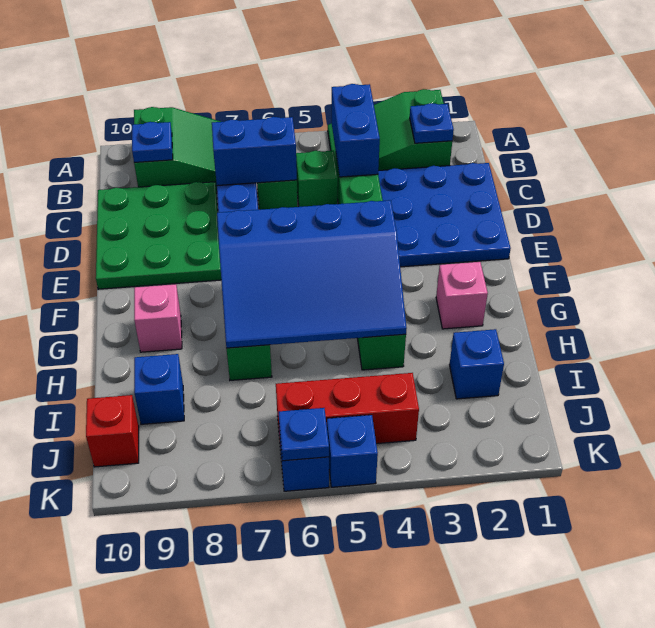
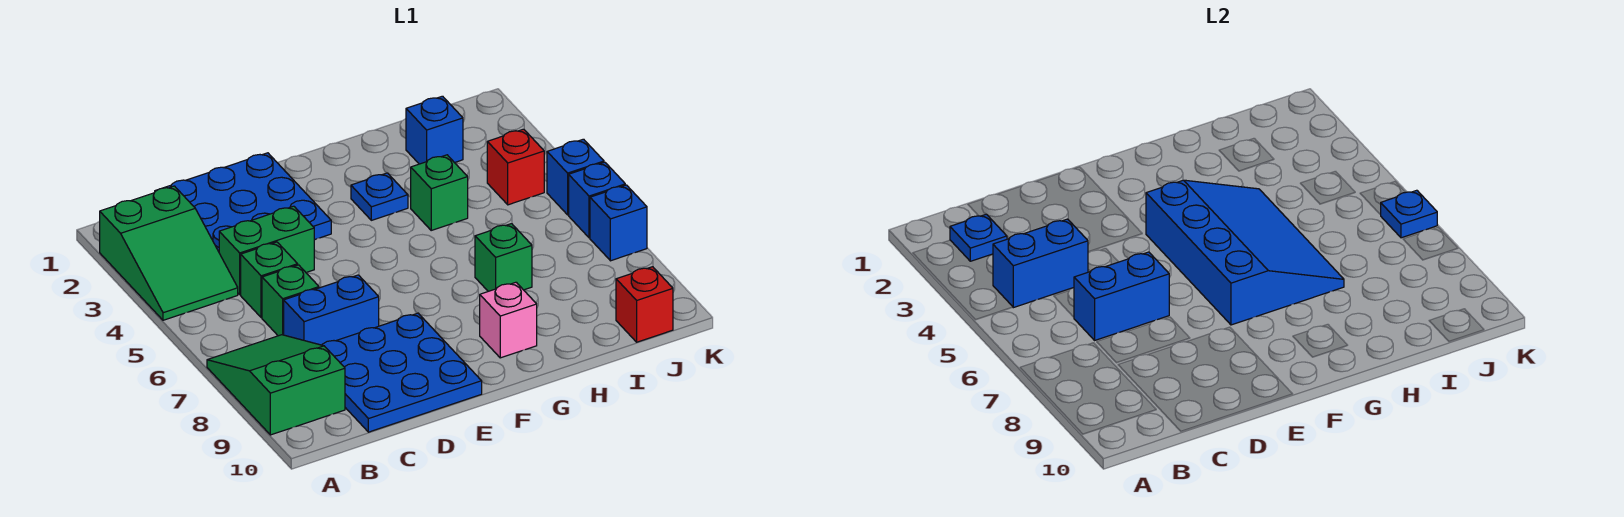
blue 1x1 plate [132,122,173,162] -> blue 1x1 plate moved to [351,173,408,220]
blue 1x2 brick [212,117,297,186] -> blue 1x2 brick turned to [1074,252,1169,340]
green 3x3 plate [96,182,221,289] -> blue 3x3 plate [322,313,482,432]
pink 1x1 brick [436,262,488,329] -> none
blue 1x1 brick [134,354,184,424] -> blue 1x1 brick moved to [590,185,647,261]
red 1x3 brick [276,373,419,450] -> red 1x1 brick [487,129,544,205]

